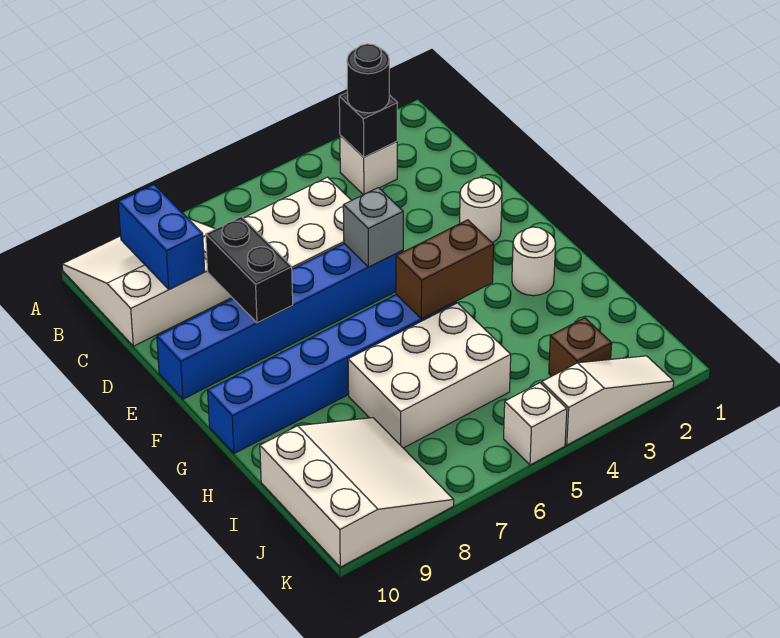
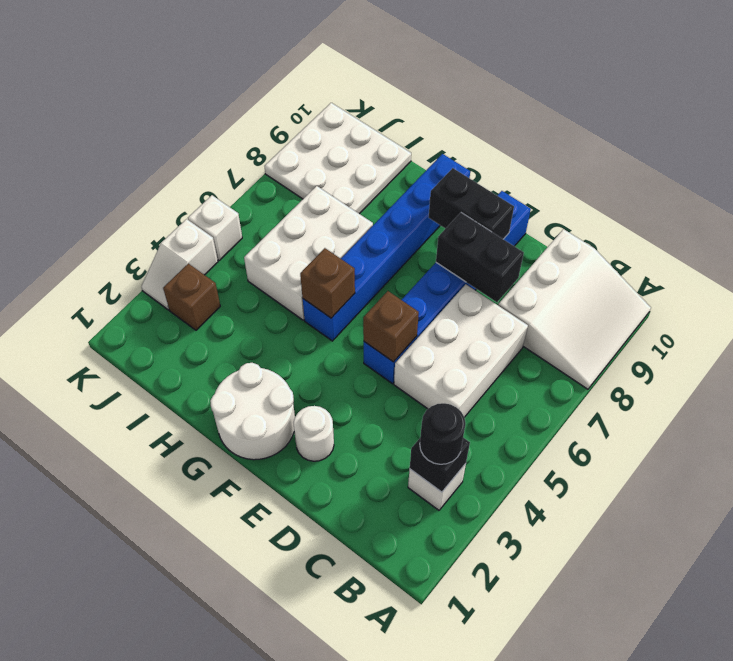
blue 1x2 brick [118,185,205,289] -> none
grey 1x1 brick [343,188,403,267] -> brown 1x1 brick [363,291,419,362]
none -> black 1x2 brick [429,168,514,239]
white 1x1 round brick [512,227,556,296] -> white 2x2 round brick [210,363,295,460]
brown 1x2 brick [396,220,494,319] -> brown 1x1 brick [300,248,355,318]
white 3x3 slope [260,418,454,567] -> white 3x3 plate [265,103,411,214]
white 1x3 slope [542,356,674,445] -> white 1x2 slope [141,219,218,310]

